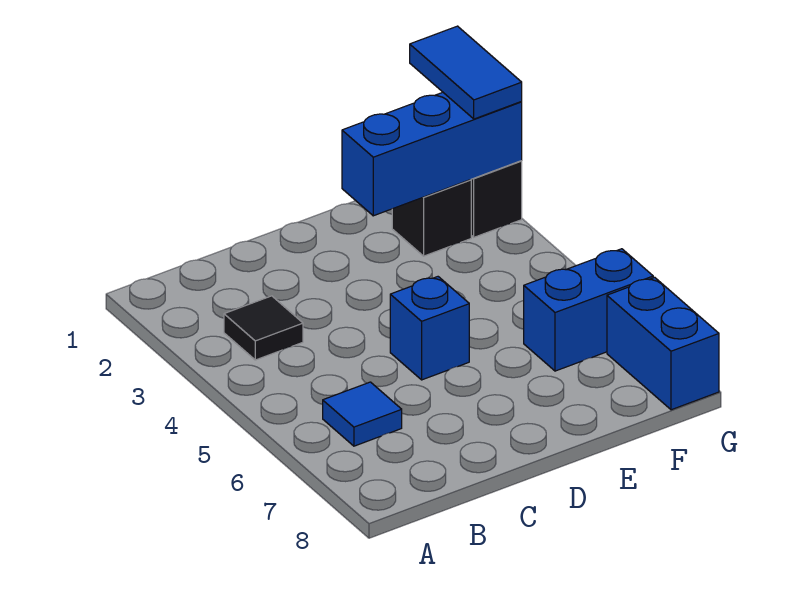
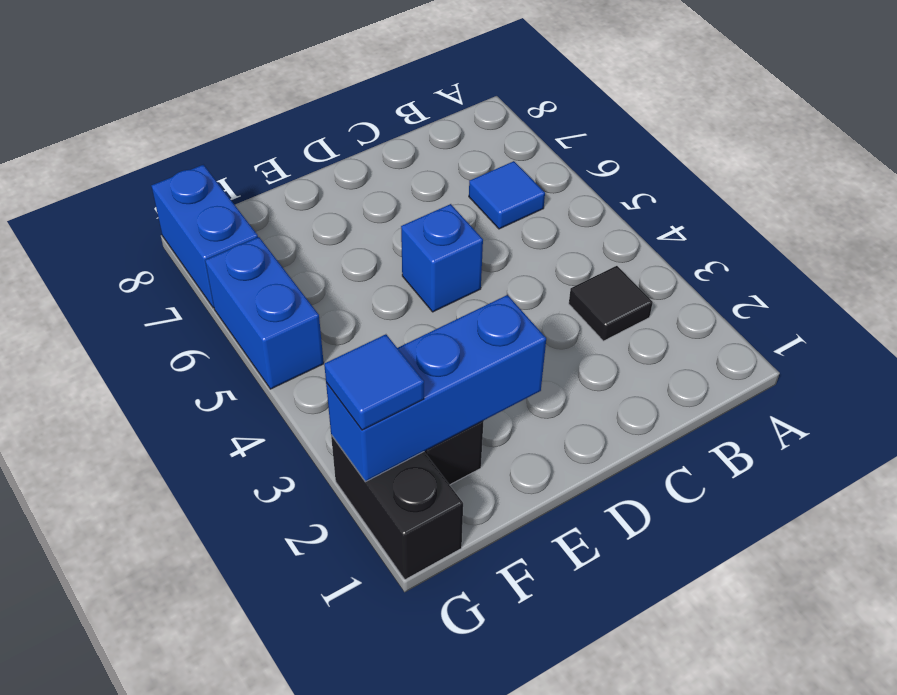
blue 1x2 brick [524,249,653,371] -> blue 1x2 brick turned to [205,237,324,389]
blue 1x2 tile [410,26,522,119] -> blue 1x1 tile [324,334,424,430]

